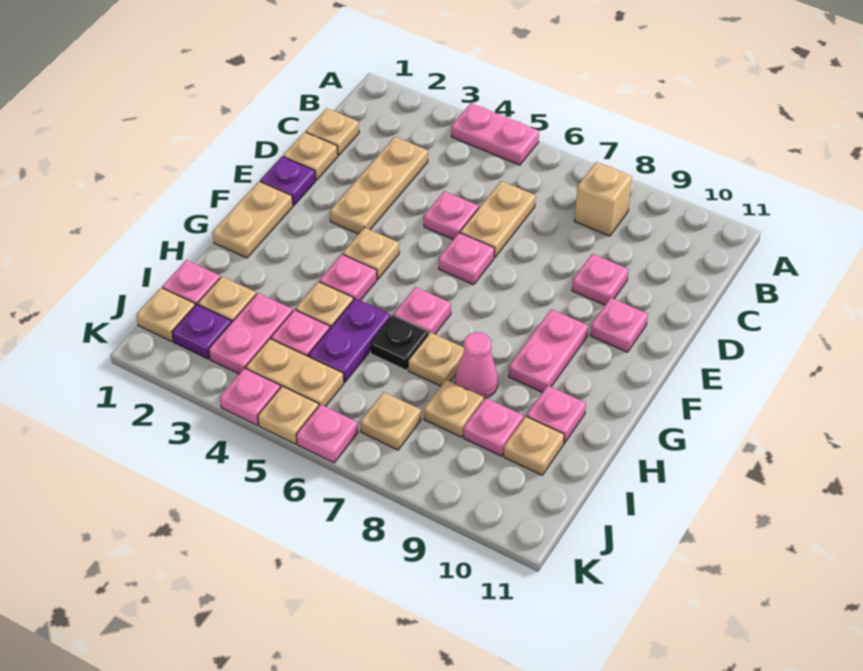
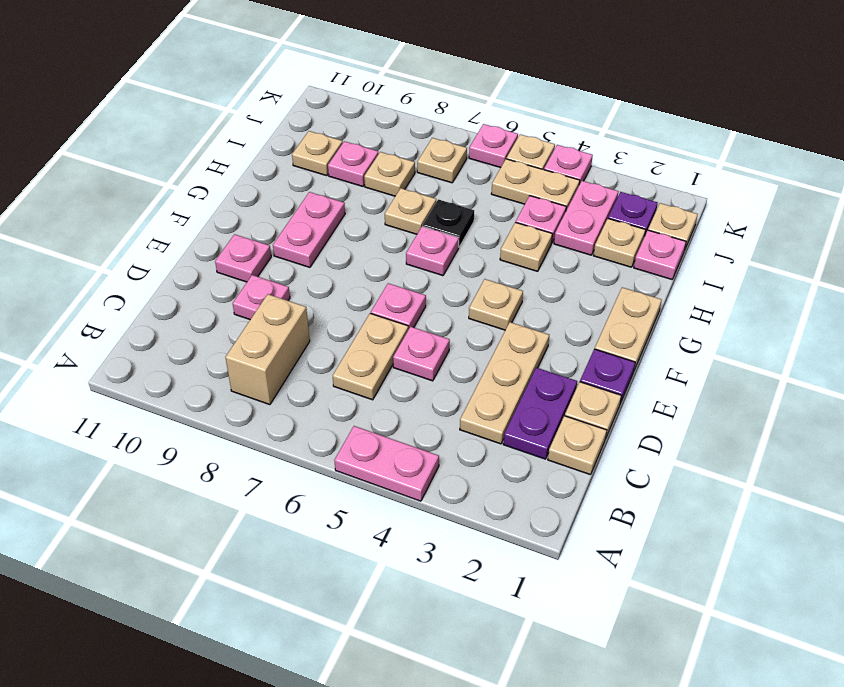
tan 1x1 brick [575,162,632,236] -> tan 1x2 brick [225,294,310,405]
pink 1x1 plate [319,254,377,301] -> none
purple 1x2 plate [308,298,391,382] -> purple 1x2 plate moved to [503,368,577,459]
pink 1x1 cone [455,332,498,399] -> none
pink 1x1 plate [527,386,586,443] -> none

